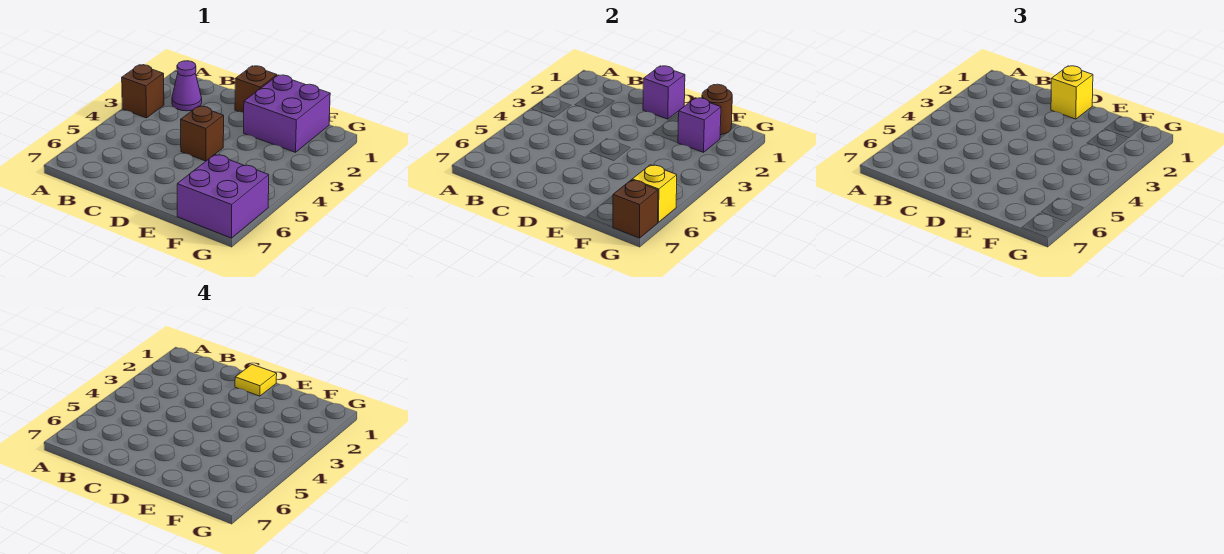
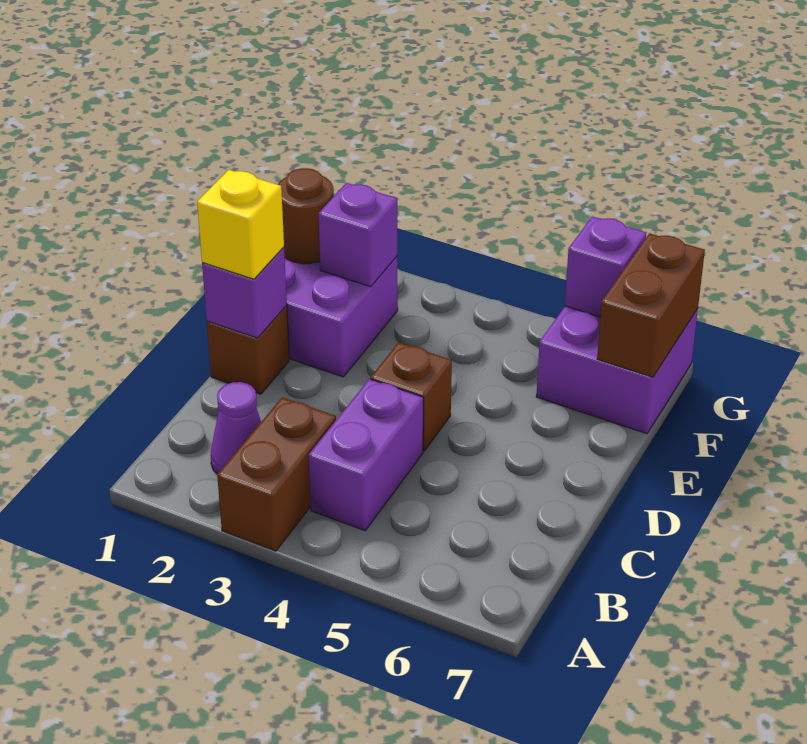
brown 1x1 brick [122,65,164,118] -> brown 1x2 brick [217,397,336,551]
none -> purple 1x2 brick [309,379,423,531]
yellow 1x1 tile [235,365,277,396] -> none
yellow 1x1 brick [632,165,677,222] -> purple 1x1 brick [565,216,646,317]
brown 1x1 brick [613,180,658,238] -> brown 1x2 brick [597,233,705,377]

